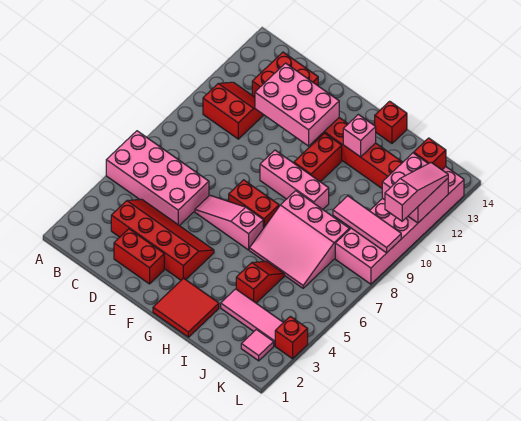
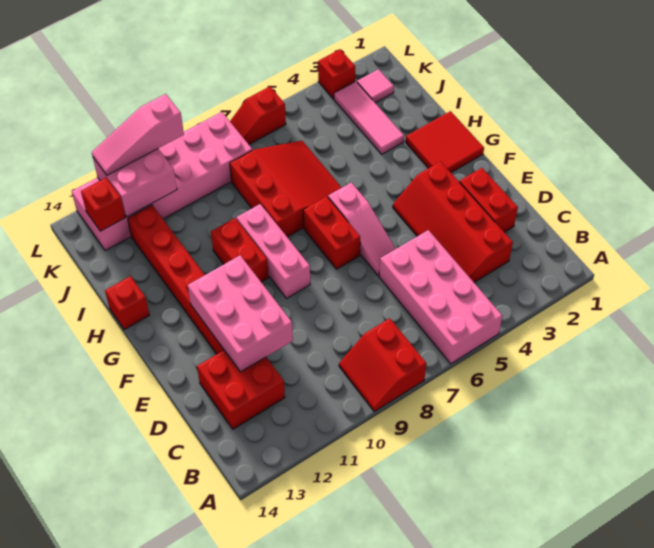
red 2x2 slope [203,82,263,139] -> red 2x2 slope moved to [339,318,426,412]
red 1x2 brick [294,133,342,182] -> red 1x2 brick turned to [211,218,269,282]
pink 3x3 slope [249,191,349,288] -> red 3x3 slope [230,141,342,237]
pink 1x1 brick [343,114,376,157] -> none
red 1x2 slope [236,261,284,303] -> red 1x2 slope moved to [230,86,286,144]
pink 1x3 tile [333,196,401,253] -> none

